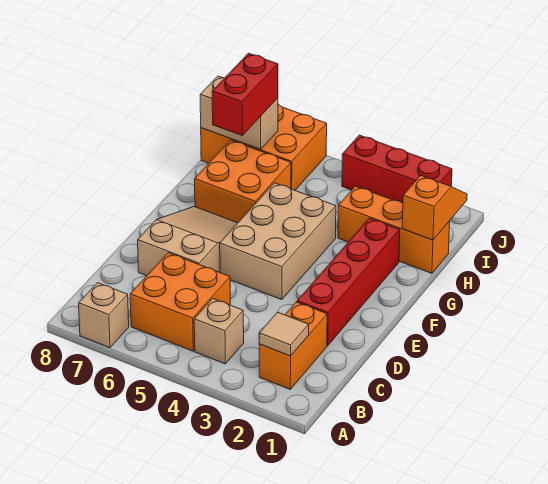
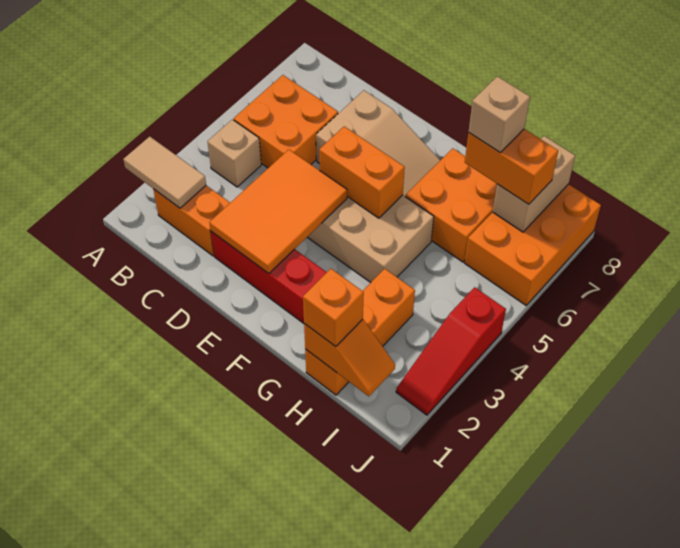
tan 1x1 brick [79,283,129,348] -> tan 1x1 brick moved to [469,76,530,153]
tan 1x1 tile [259,312,309,356] -> tan 1x2 tile [123,136,206,208]
none -> orange 2x3 tile [209,150,347,274]
none -> orange 1x2 brick [319,126,405,218]
none -> orange 1x1 brick [303,269,364,347]
red 1x2 brick [212,53,278,135] -> orange 1x2 brick [465,129,558,204]
red 1x3 brick [342,135,452,203] -> red 1x3 slope [396,287,506,415]

